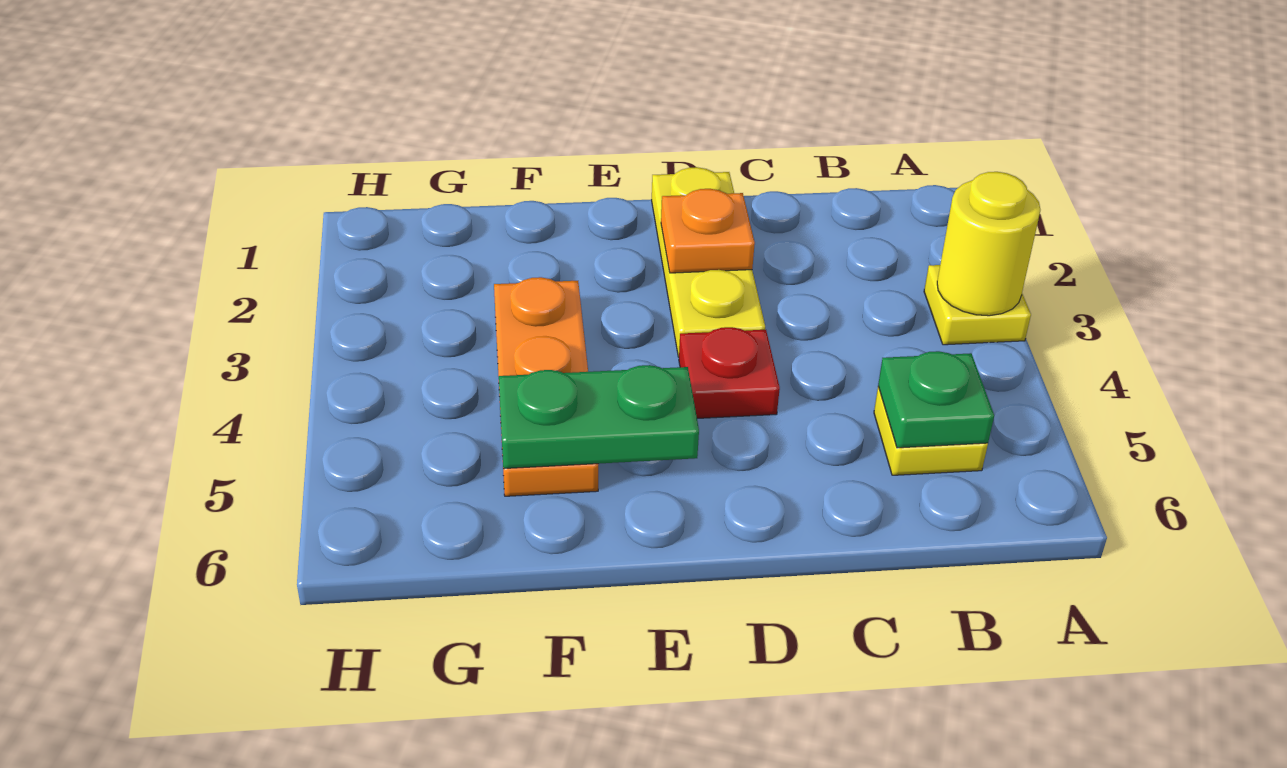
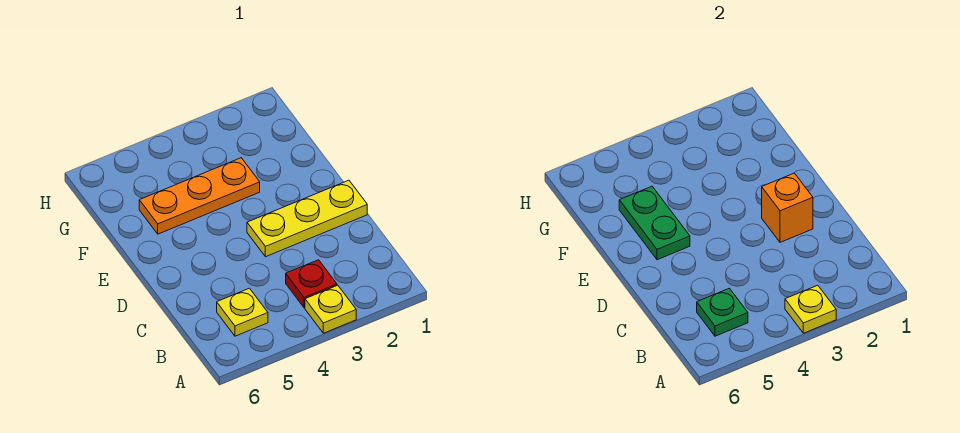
yellow 1x1 round brick [937,172,1040,316] -> yellow 1x1 plate [785,285,836,333]
orange 1x1 plate [661,189,755,273] -> orange 1x1 brick [762,173,813,242]
red 1x1 plate [679,327,780,418] -> red 1x1 plate moved to [286,260,337,308]

